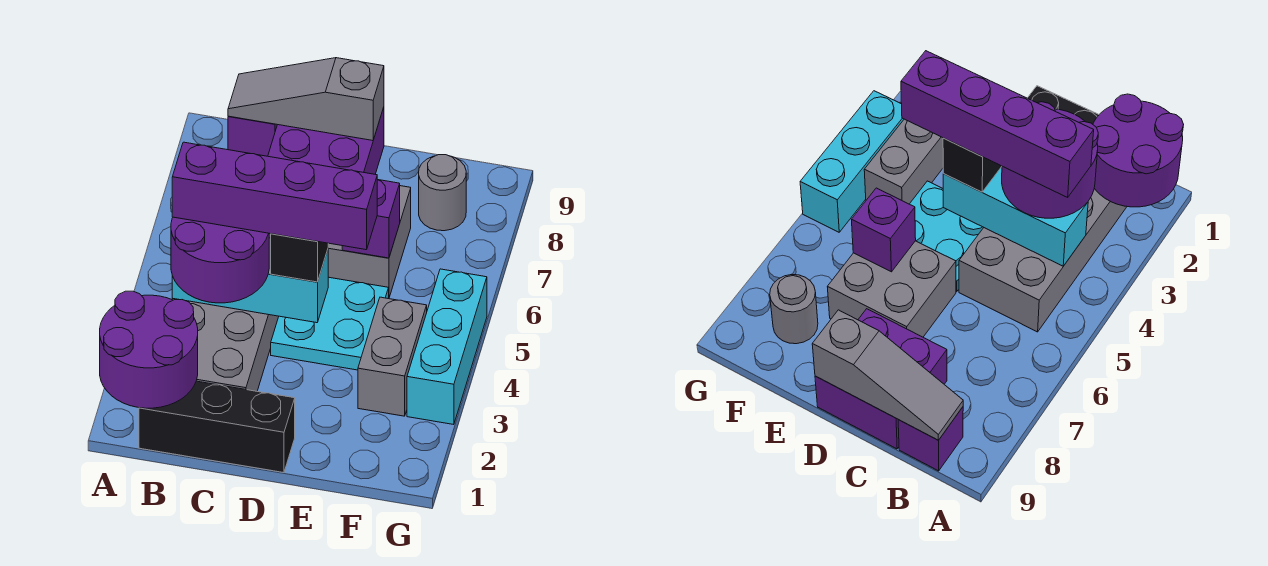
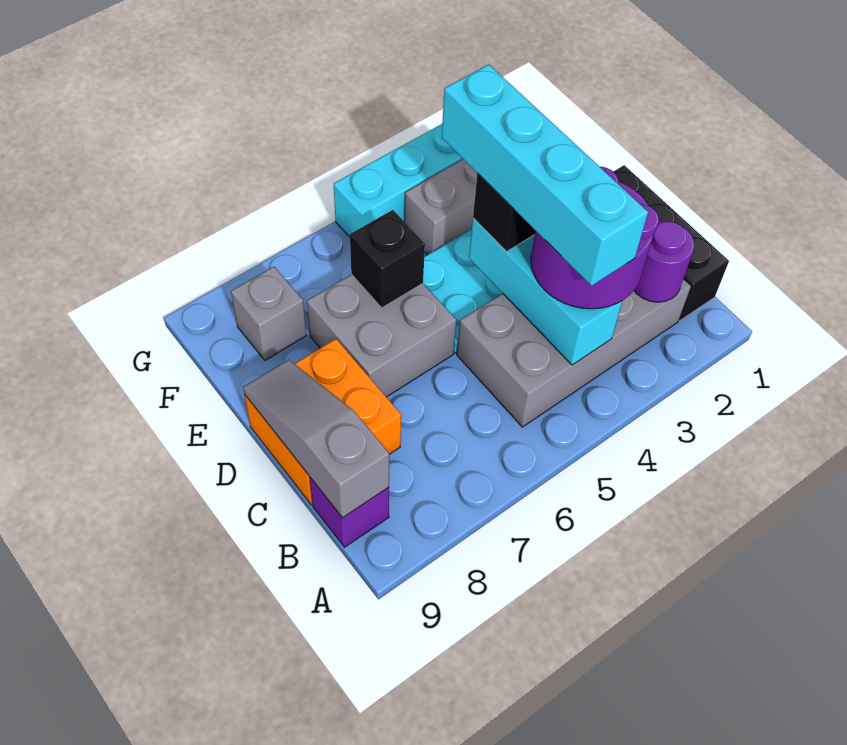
purple 2x2 round brick [100,291,198,408] -> purple 1x1 round brick [634,221,694,302]
purple 1x4 brick [172,142,377,250] -> cyan 1x4 brick [442,65,648,286]
grey 1x3 slope [228,58,384,141] -> grey 1x3 slope turned to [243,360,389,518]
purple 2x2 brick [268,107,384,174] -> orange 2x2 brick [244,339,401,505]
purple 1x1 brick [342,180,400,258] -> black 1x1 brick [350,210,425,308]
grey 1x1 round brick [419,155,466,231] -> grey 1x1 brick [231,267,307,360]

